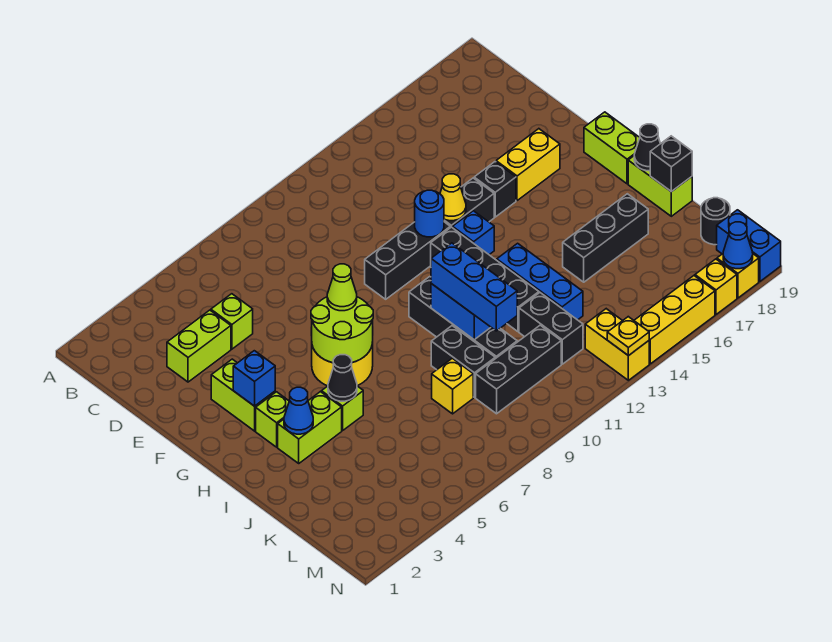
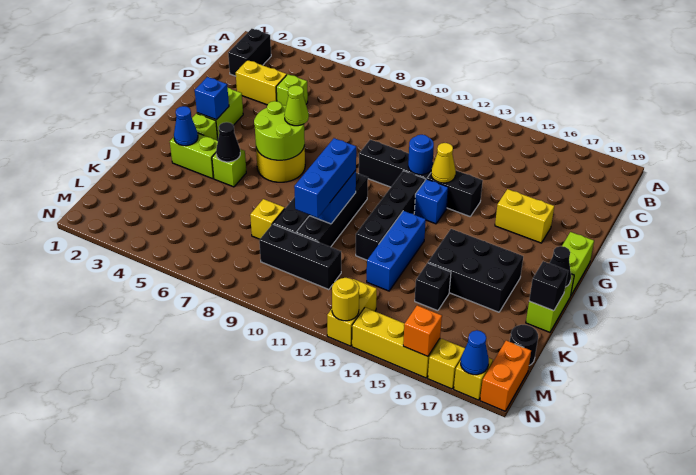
lime 1x2 brick [167,310,231,382] -> yellow 1x2 brick [236,60,287,105]
black 1x1 brick [474,162,516,217] -> black 1x1 brick moved to [415,263,451,311]
black 1x3 brick [563,194,648,282] -> black 2x3 brick [428,229,523,312]
black 1x2 brick [519,293,583,364] -> black 1x2 brick moved to [228,29,271,76]
blue 1x2 brick [717,210,781,282] -> orange 1x2 brick [480,340,531,411]
yellow 1x1 plate [607,317,649,356] -> yellow 1x1 round brick [332,278,359,321]
none -> orange 1x1 brick [403,305,442,356]

